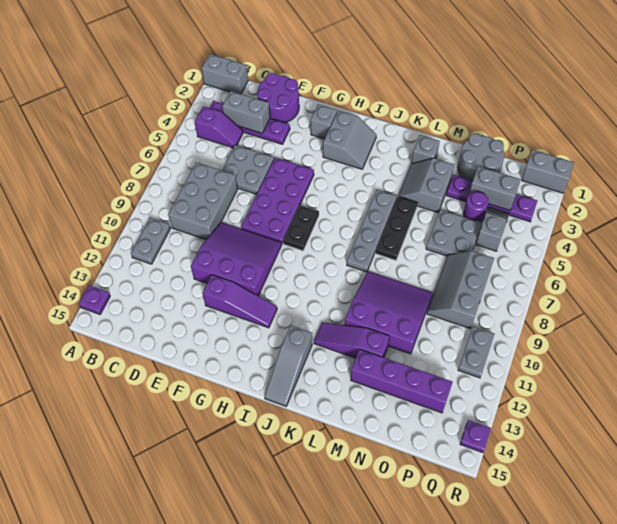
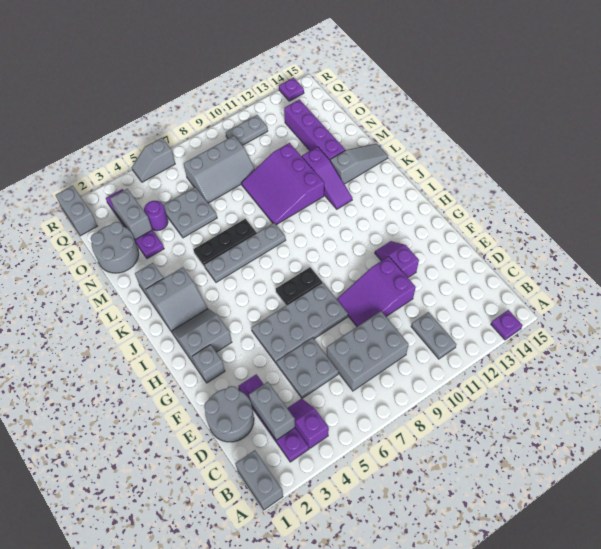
grey 1x2 plate [131,218,170,264] -> grey 1x2 plate turned to [411,312,456,359]
purple 2x2 round brick [257,73,299,123] -> grey 2x2 round brick [204,386,254,442]
purple 3x3 slope [191,222,282,296] -> purple 2x3 slope [337,256,416,326]
purple 2x4 plate [241,158,314,243] -> grey 2x4 plate [251,282,348,363]
purple 1x3 slope [203,275,277,328] -> purple 1x2 slope [375,241,419,277]
grey 1x3 slope [265,325,312,406] -> grey 1x3 slope moved to [330,144,388,184]
grey 2x2 slope [398,158,454,213] -> grey 2x2 slope moved to [146,267,208,332]
grey 1x2 slope [476,207,509,251] -> grey 1x2 slope moved to [132,138,175,182]

